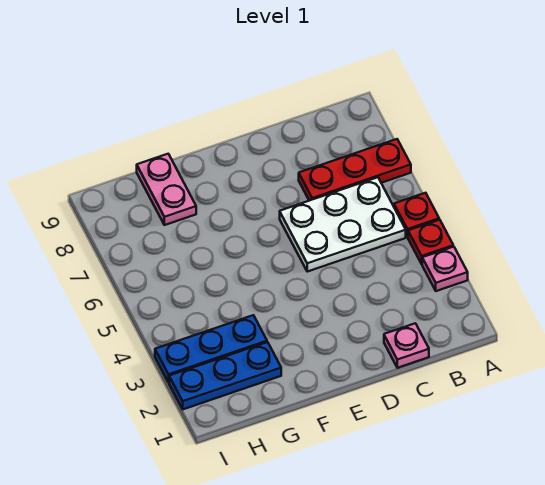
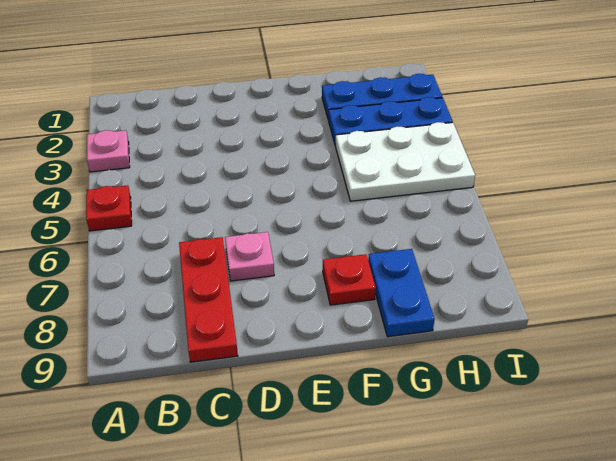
red 1x1 plate [408,220,453,264] -> red 1x1 plate moved to [323,254,376,305]
red 1x3 plate [299,139,411,201] -> red 1x3 plate turned to [179,237,238,362]
white 2x3 plate [280,177,406,272] -> white 2x3 plate moved to [335,122,475,201]
pink 1x1 plate [384,323,429,368] -> pink 1x1 plate moved to [225,232,274,281]
pink 1x2 plate [137,154,196,225] -> blue 1x2 plate [368,249,435,337]

